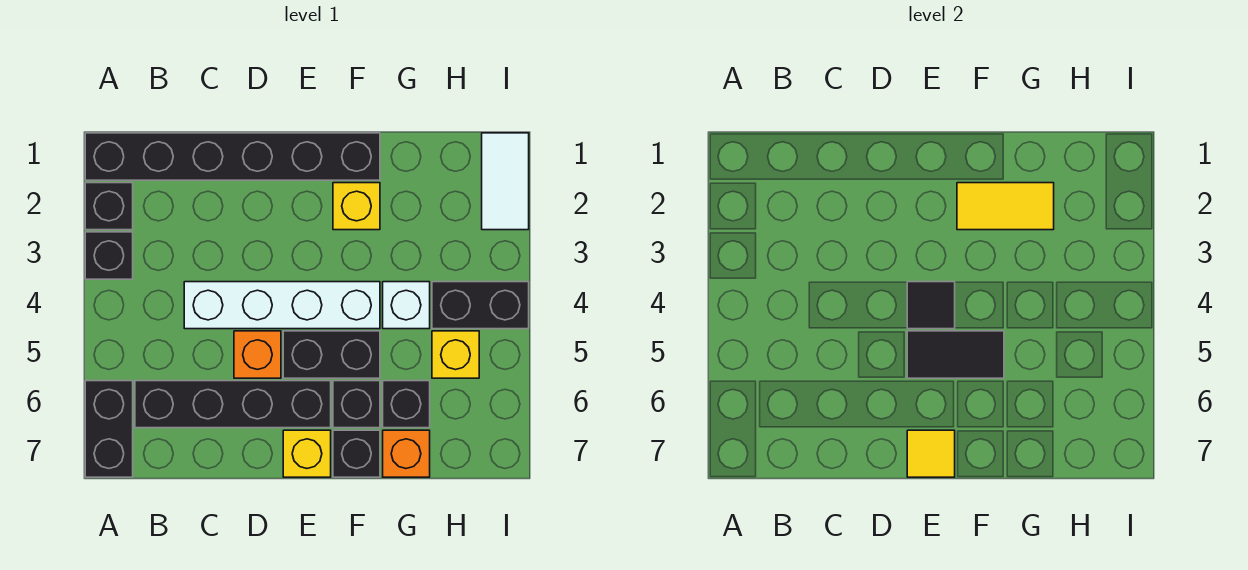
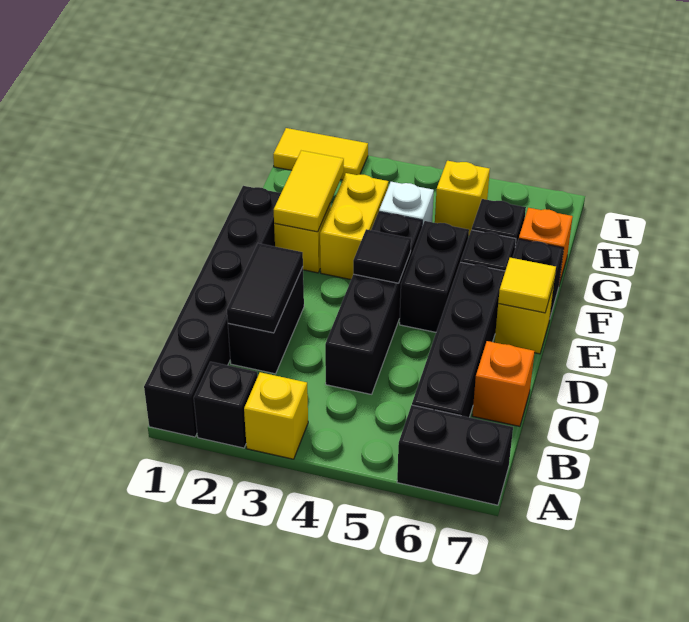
black 1x1 brick [85,232,133,279] -> yellow 1x1 brick [244,372,308,459]
white 1x4 brick [184,282,380,329] -> black 1x4 brick [325,212,422,394]
orange 1x1 brick [234,331,281,378] -> orange 1x1 brick moved to [472,341,535,426]
black 1x2 tile [907,331,1004,378] -> black 1x2 tile moved to [227,243,303,333]
none -> yellow 1x2 brick [320,173,389,279]
black 1x2 brick [432,282,529,329] -> black 1x2 brick moved to [228,267,304,374]
white 1x2 tile [482,133,529,230] -> yellow 1x2 tile [273,128,368,180]

